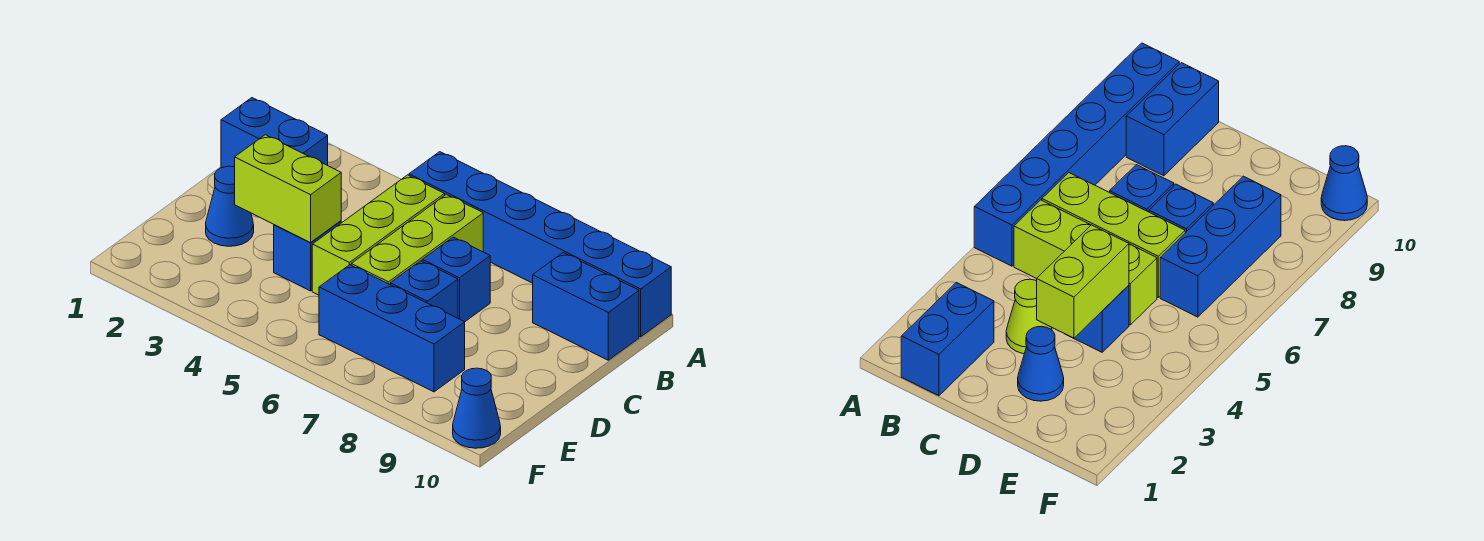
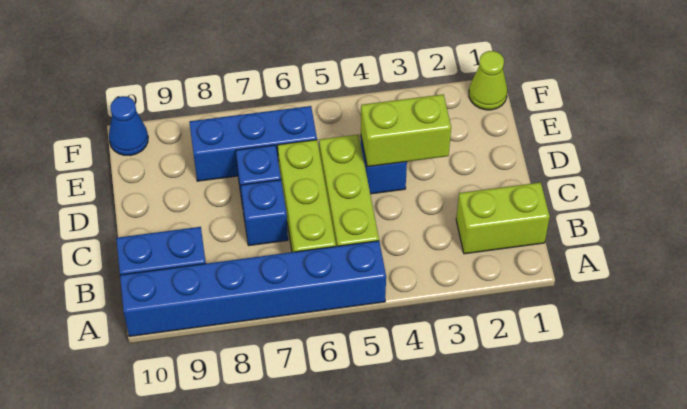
blue 1x2 brick [221,98,328,168] -> lime 1x2 brick [456,182,550,254]
lime 1x1 cone [1006,279,1052,354] -> lime 1x1 cone moved to [469,51,507,110]
blue 1x1 cone [206,166,254,246] -> none

